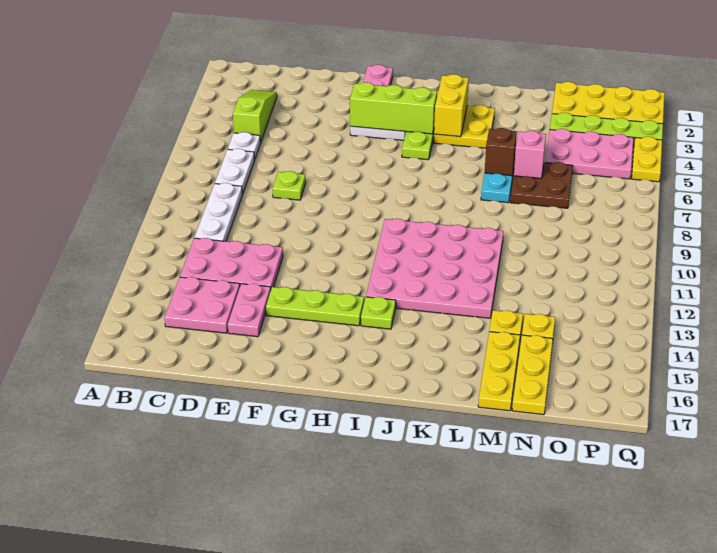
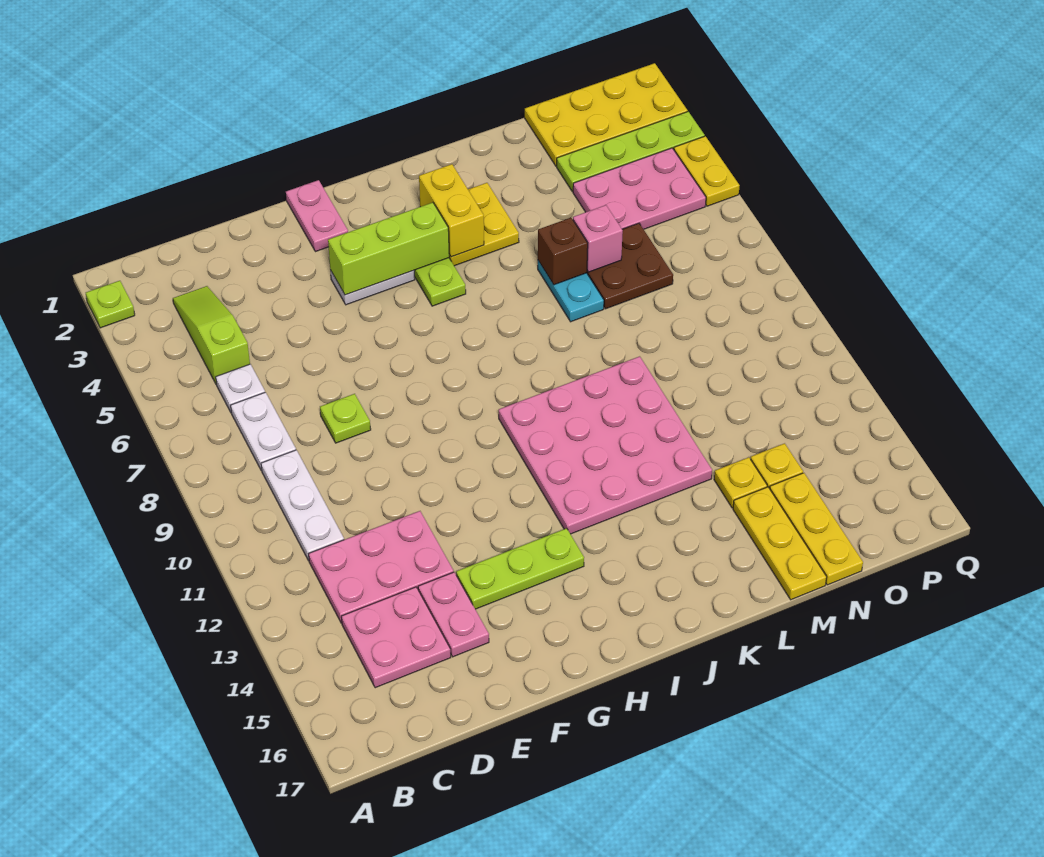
lime 1x1 plate [361,297,396,329] -> lime 1x1 plate moved to [86,281,135,328]

